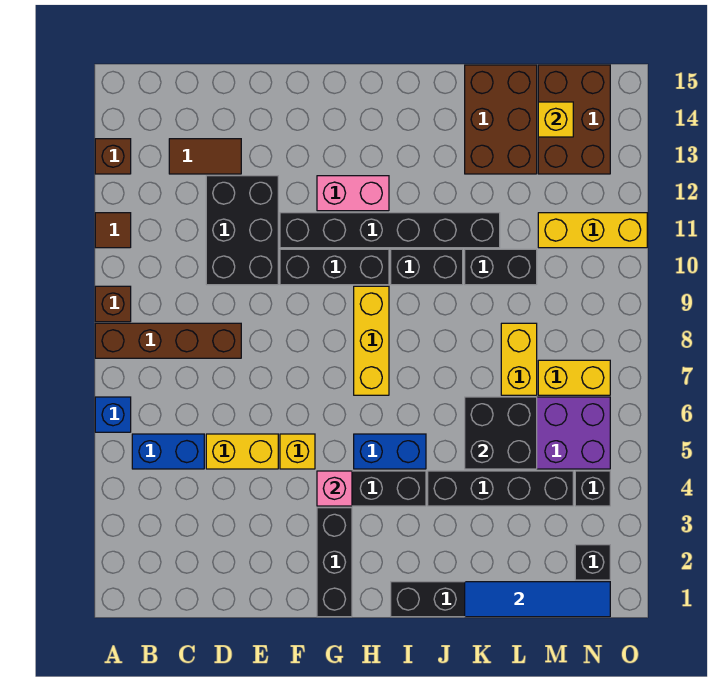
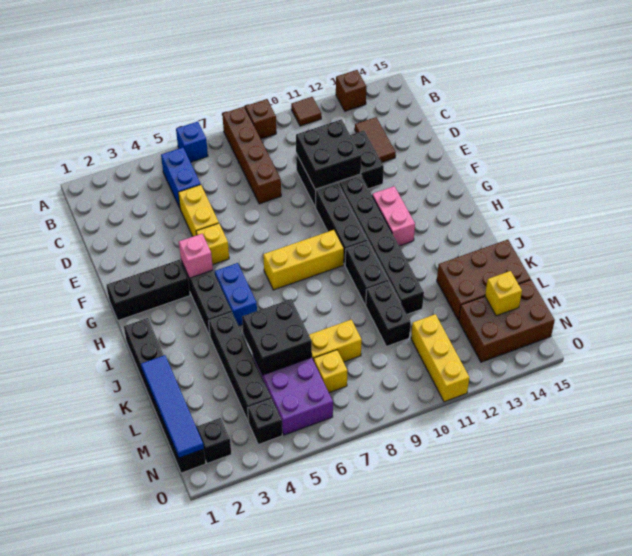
none -> black 2x2 brick [296,119,361,189]
yellow 1x2 brick [538,360,610,395] -> yellow 1x1 brick [314,350,347,393]

